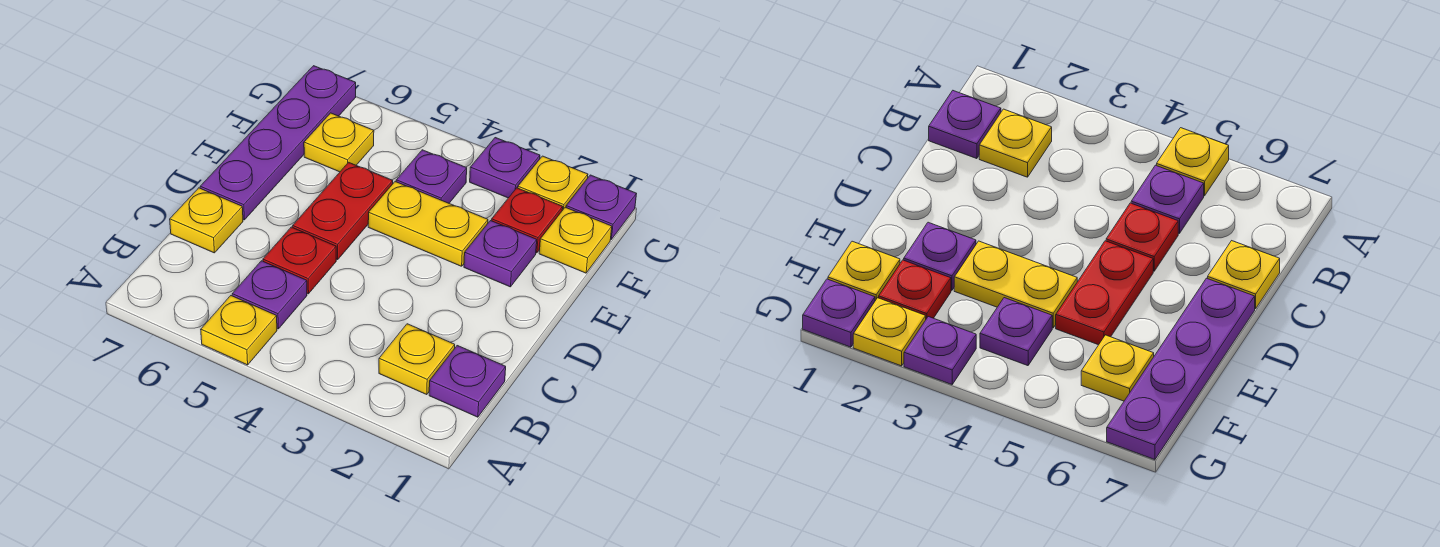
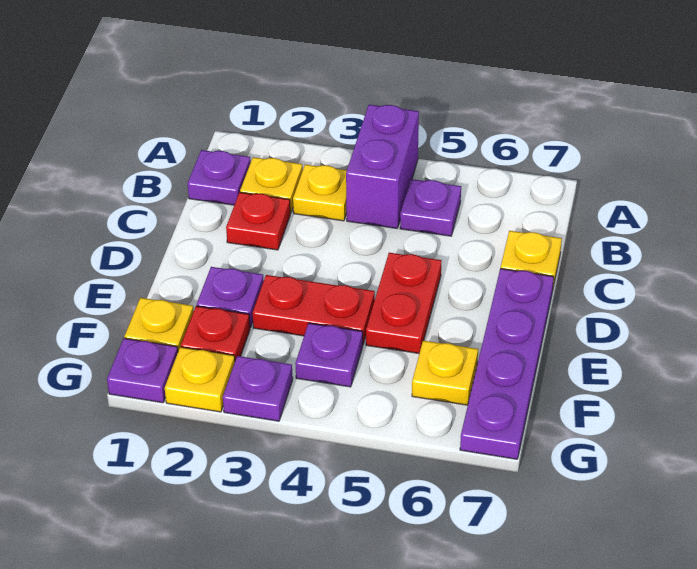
none -> purple 1x2 brick [346,105,419,228]
yellow 1x1 plate [201,296,277,365] -> yellow 1x1 plate moved to [293,165,347,221]
red 1x1 plate [263,227,336,294] -> red 1x1 plate moved to [226,192,290,250]
yellow 1x2 plate [368,182,488,266] -> red 1x2 plate [253,275,375,344]

